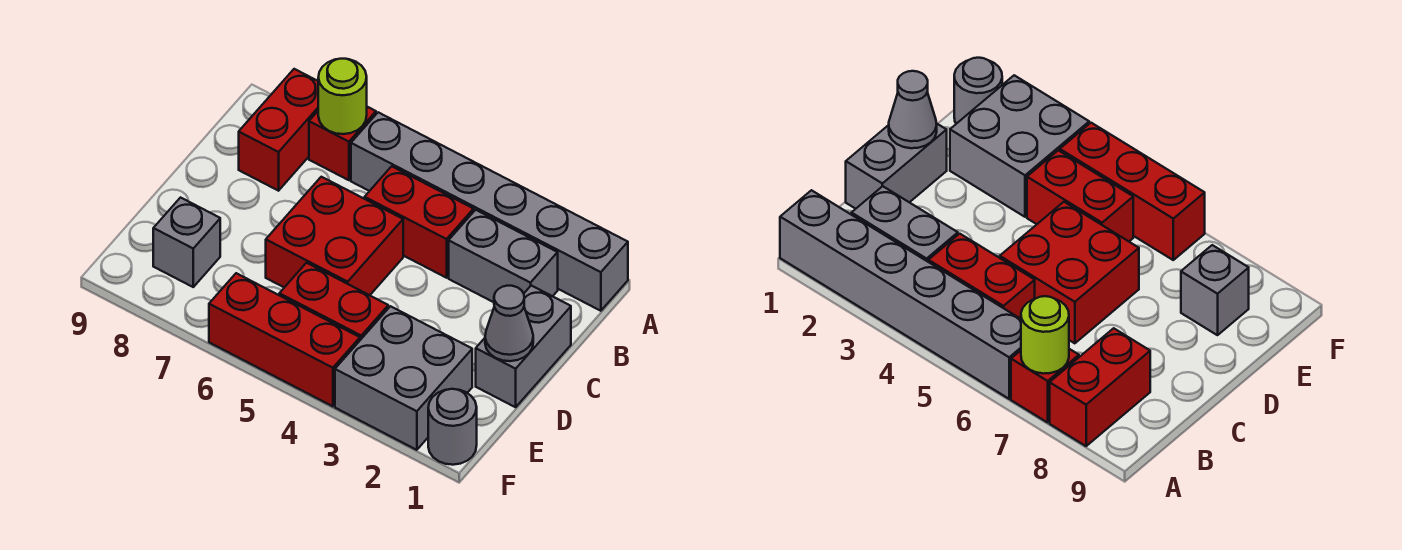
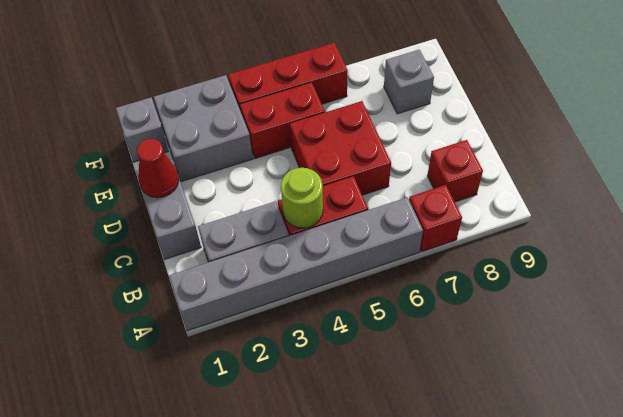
lime 1x1 round brick [318,59,367,134] -> lime 1x1 round brick moved to [281,168,323,228]
red 1x2 brick [239,69,318,191] -> red 1x1 brick [427,140,483,202]
grey 1x1 cone [485,286,533,361] -> red 1x1 cone [137,139,179,198]
grey 1x1 round brick [428,389,477,465] -> grey 1x1 brick [116,98,168,162]

